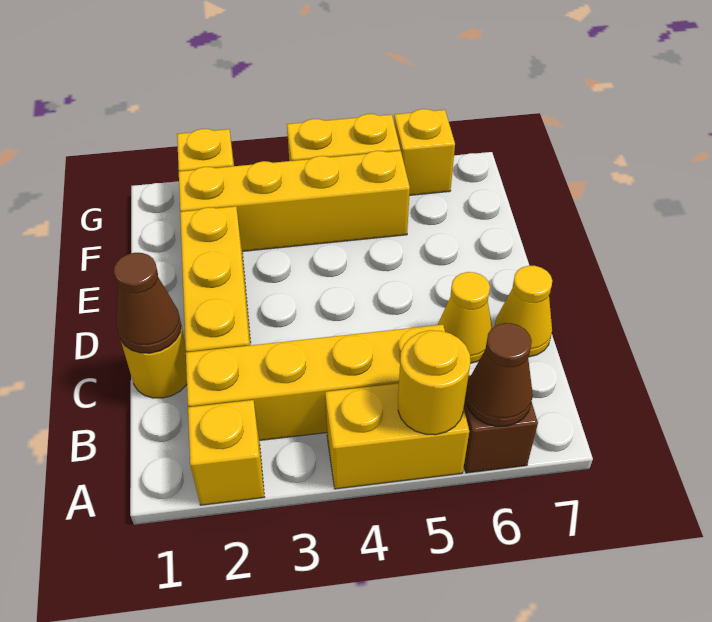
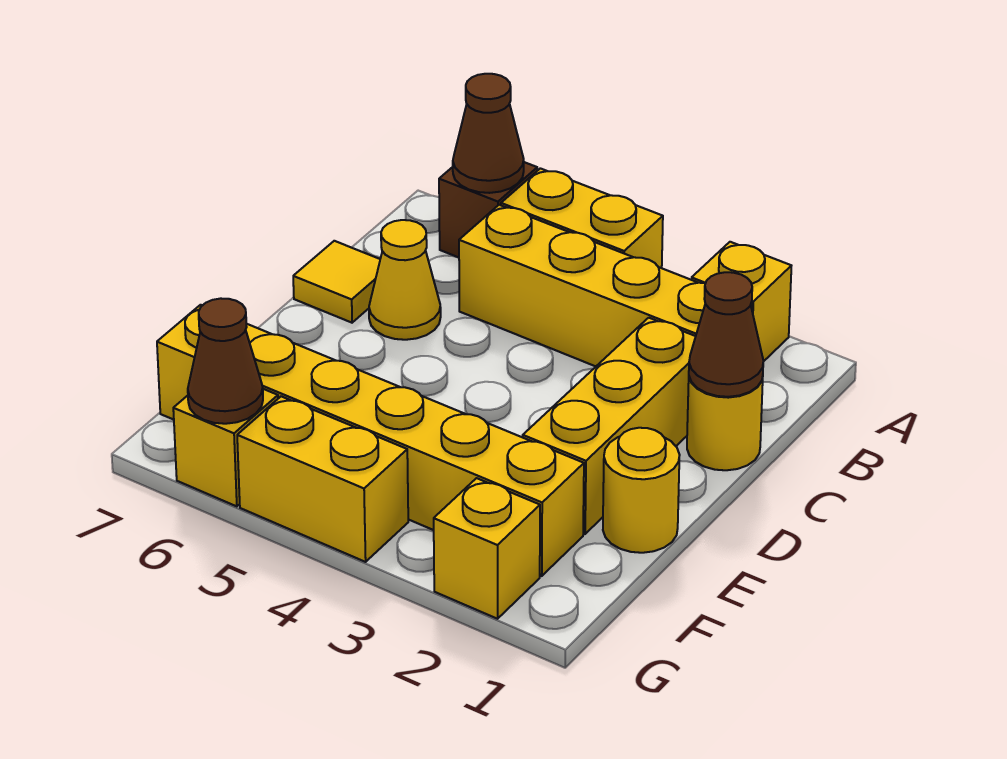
yellow 1x1 round brick [398,330,470,435] -> yellow 1x1 round brick moved to [603,428,680,553]
yellow 1x1 cone [494,266,552,357] -> yellow 1x1 tile [293,241,380,323]
yellow 1x4 brick [179,151,410,251] -> yellow 1x6 brick [157,305,584,576]
none -> brown 1x1 cone [188,298,263,424]

